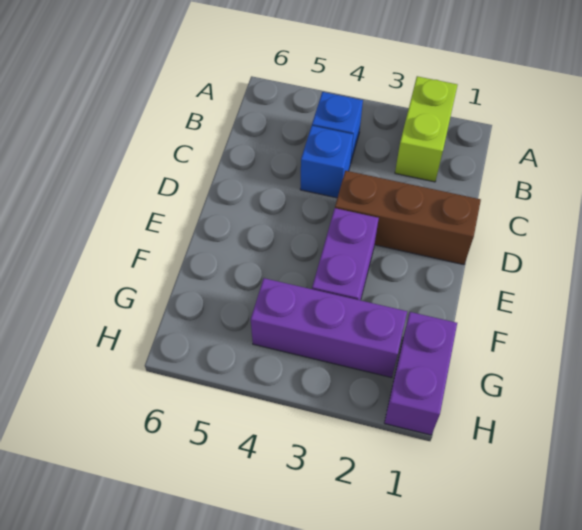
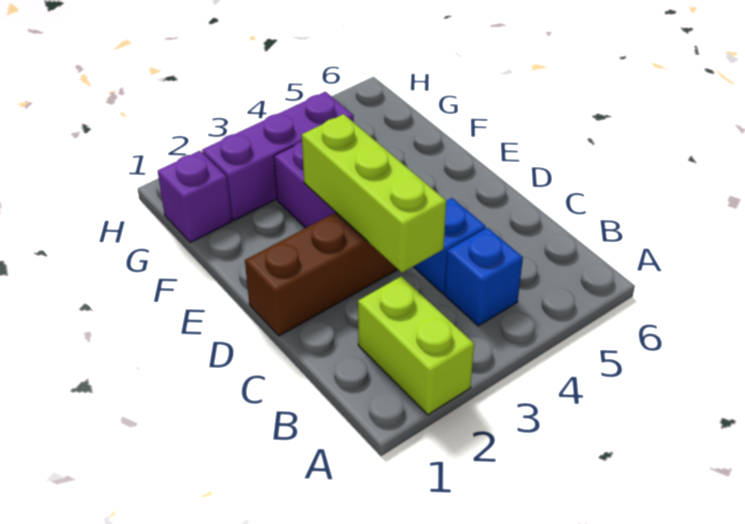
none -> lime 1x3 brick [302,114,446,273]
purple 1x2 brick [384,312,457,435] -> purple 1x1 brick [158,151,232,242]

